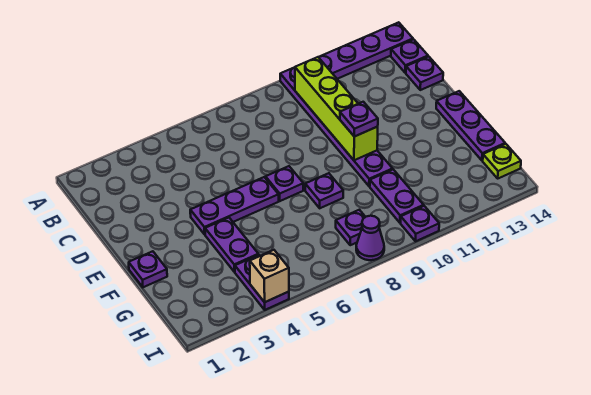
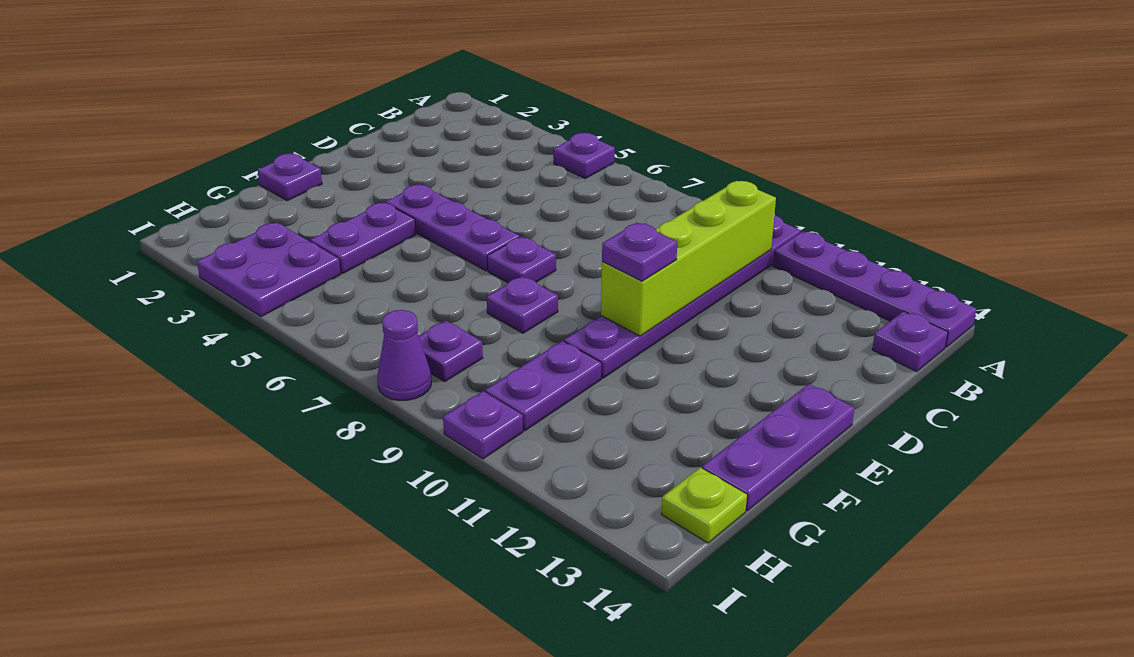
purple 1x1 plate [406,56,443,90] -> purple 1x1 plate moved to [553,133,615,178]
purple 1x2 plate [235,255,289,310] -> purple 2x2 plate [197,222,341,317]
tan 1x1 brick [250,250,289,302] -> none

